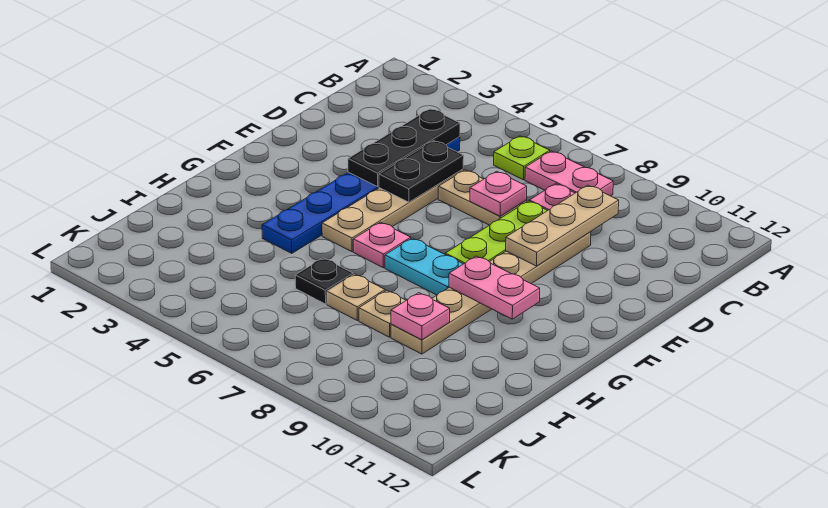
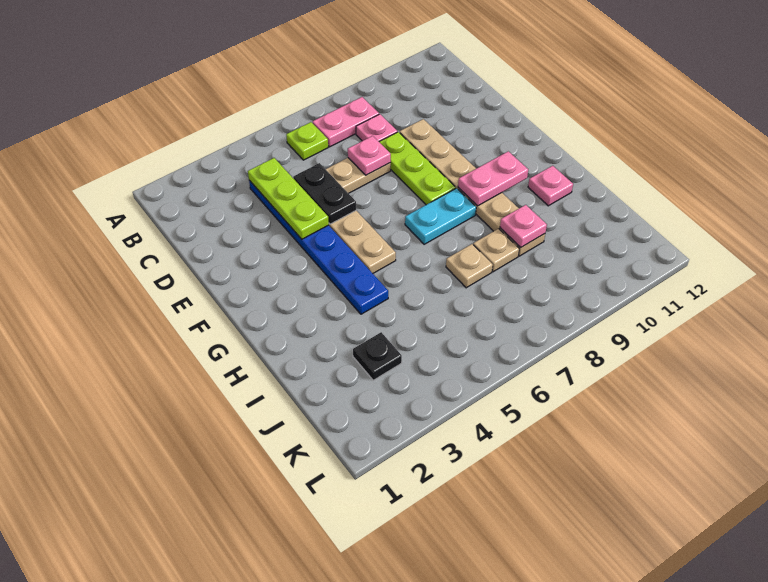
black 1x3 plate [348,109,460,187] -> lime 1x3 plate [248,158,329,239]
tan 1x3 plate [506,185,619,266] -> none
pink 1x1 plate [353,222,411,268] -> pink 1x1 plate moved to [528,166,573,206]
black 1x1 plate [295,258,353,304] -> black 1x1 plate moved to [353,332,402,380]

